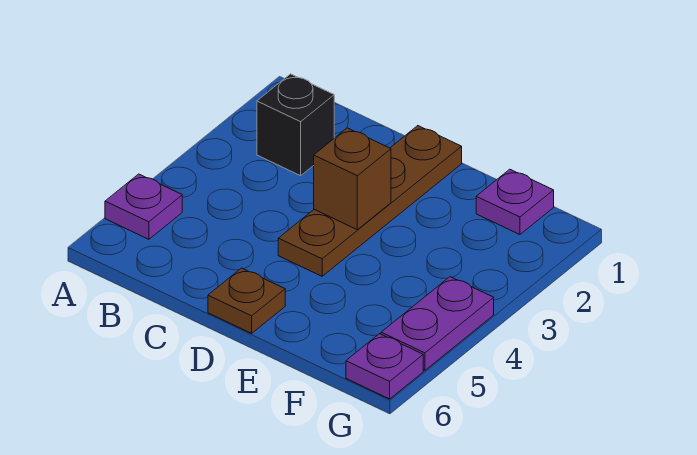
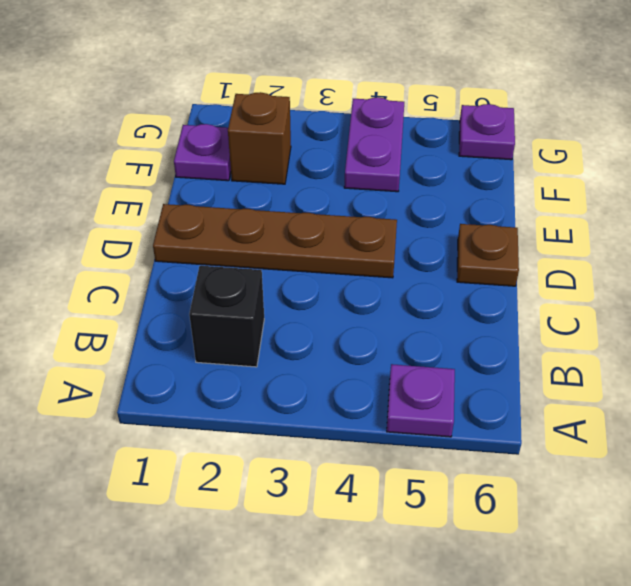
brown 1x1 brick [314,128,391,230] -> brown 1x1 brick moved to [228,92,291,184]
purple 1x2 plate [381,277,494,370] -> purple 1x2 plate turned to [344,97,404,192]

